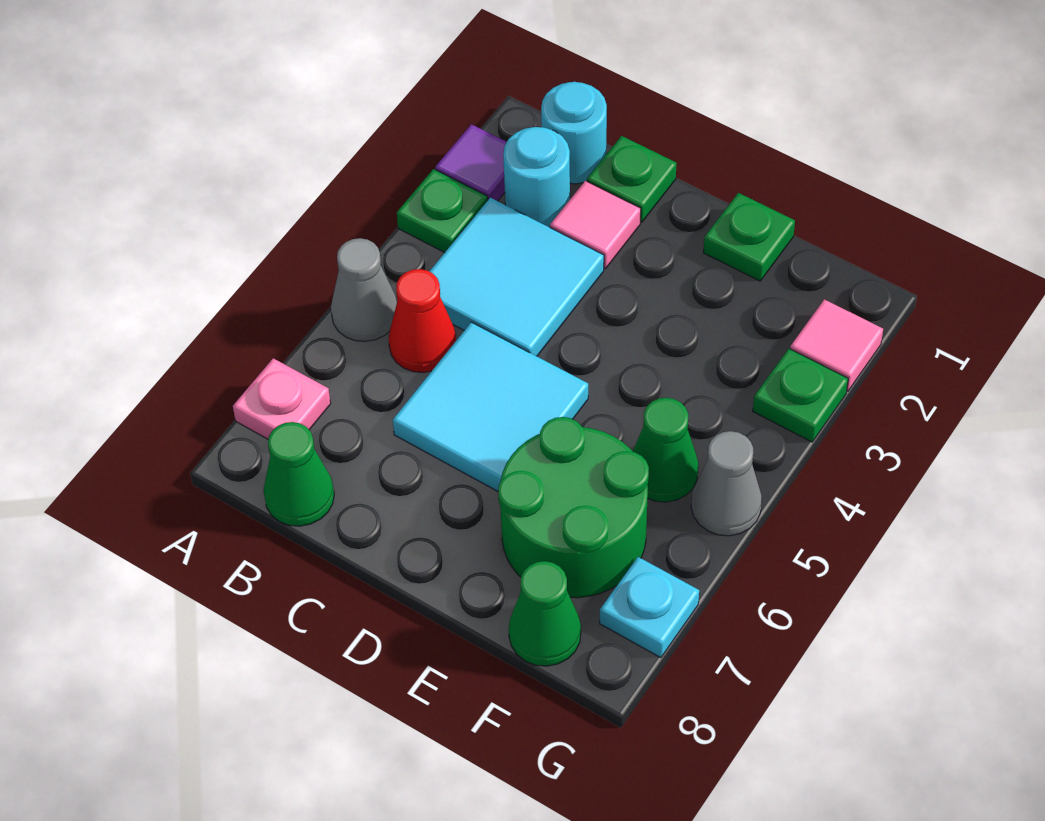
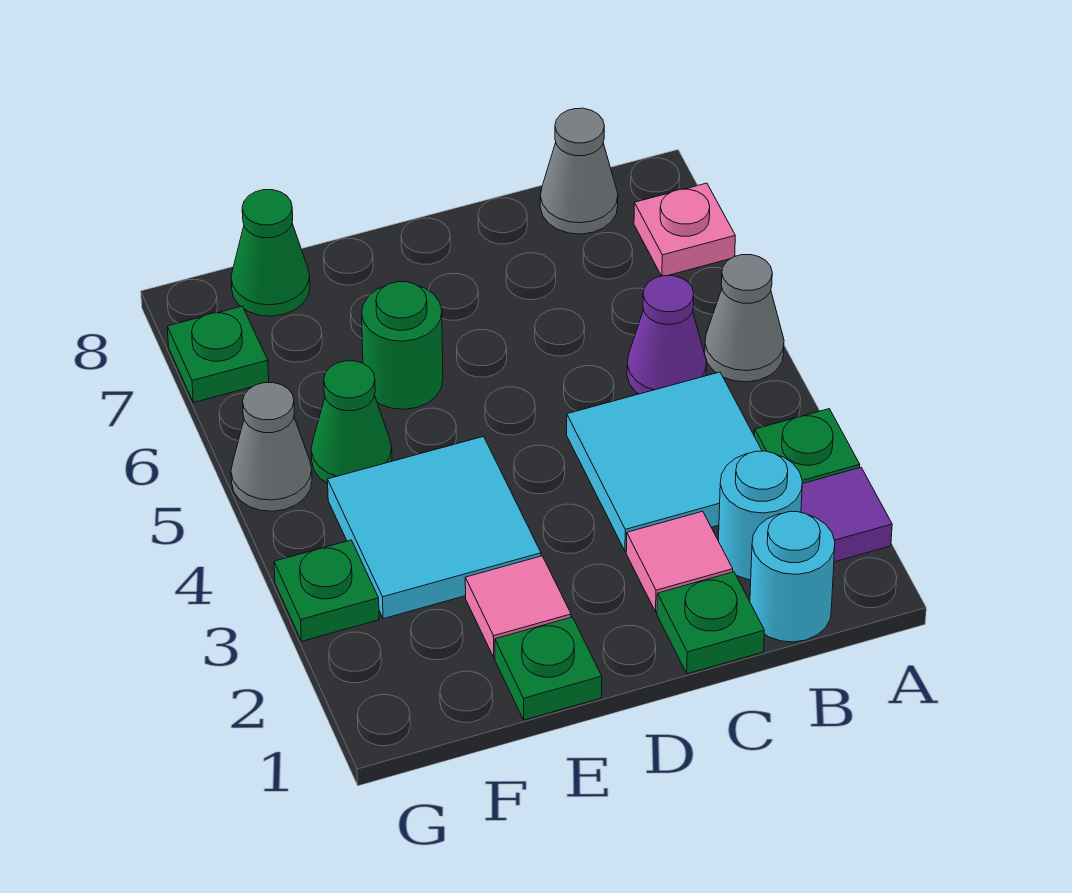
red 1x1 cone [389,269,456,373] -> purple 1x1 cone [627,276,707,394]
green 1x1 cone [263,422,334,526] -> grey 1x1 cone [540,108,618,234]
cyan 2x2 tile [393,322,588,491] -> cyan 2x2 tile moved to [328,437,541,619]
green 2x2 round brick [498,417,649,598] -> green 1x1 round brick [362,282,443,409]
pink 1x1 tile [790,299,883,391] -> pink 1x1 tile moved to [465,556,571,657]
cyan 1x1 plate [600,557,699,658] -> green 1x1 plate [167,306,269,403]

